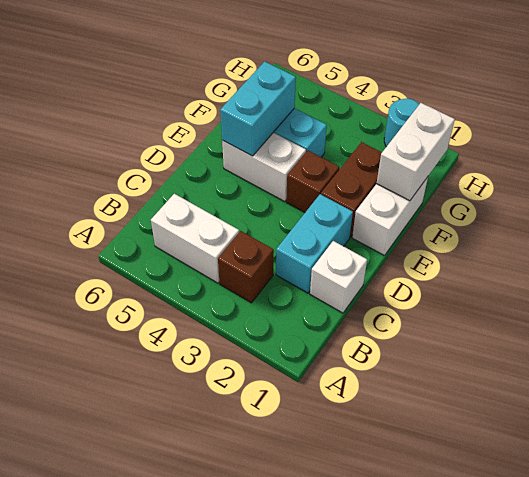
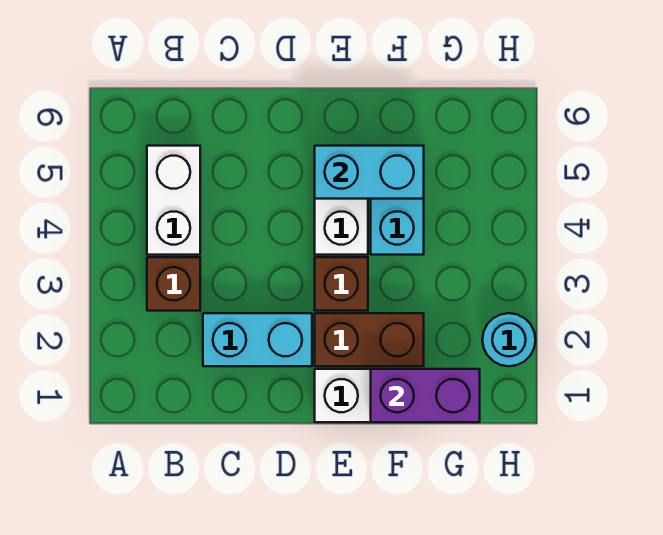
white 1x1 brick [310,241,367,313] -> none
white 1x2 brick [377,103,455,201] -> purple 1x2 brick [371,369,480,422]

